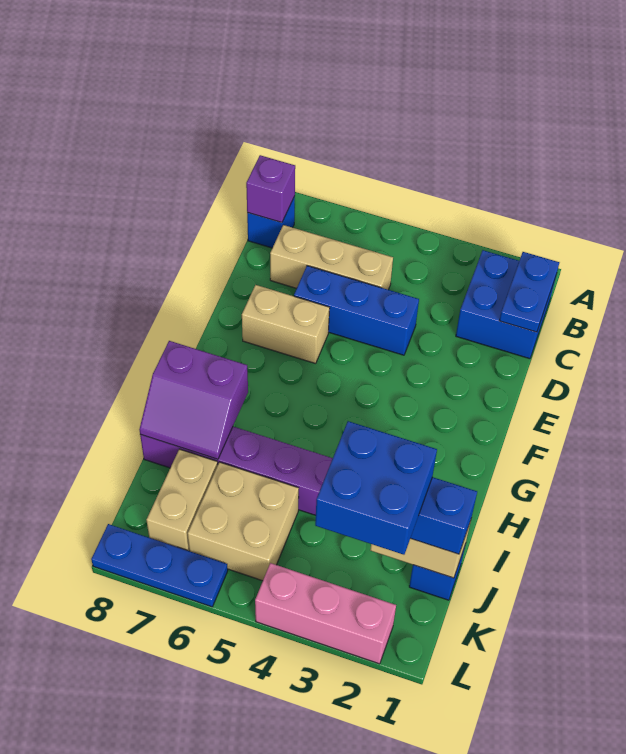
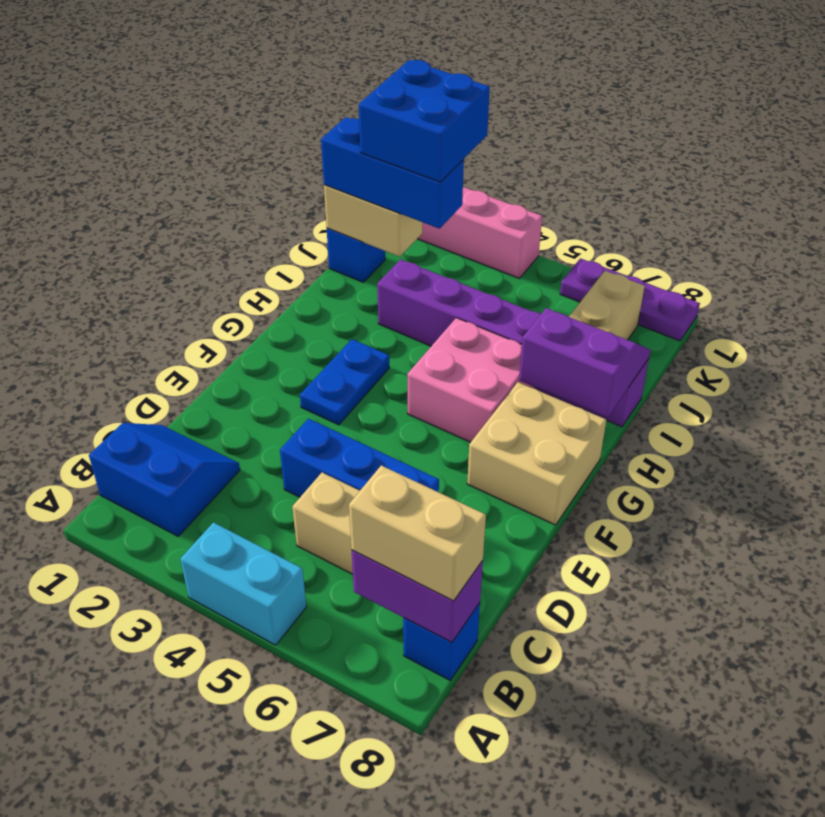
none -> cyan 1x2 brick [180,523,306,645]
blue 2x2 brick [456,250,556,359] -> blue 2x2 slope [89,423,240,536]
blue 1x2 plate [499,252,559,332] -> blue 1x2 plate moved to [300,339,389,425]
purple 1x1 brick [246,155,295,223] -> purple 1x2 brick [352,550,483,642]
tan 1x2 brick [242,285,330,364] -> tan 1x2 brick moved to [349,466,486,601]
none -> pink 2x2 brick [407,318,535,442]
tan 2x2 brick [188,462,299,581] -> tan 2x2 brick moved to [467,382,606,525]
blue 1x3 plate [91,524,228,607] -> purple 1x3 plate [560,258,700,341]

